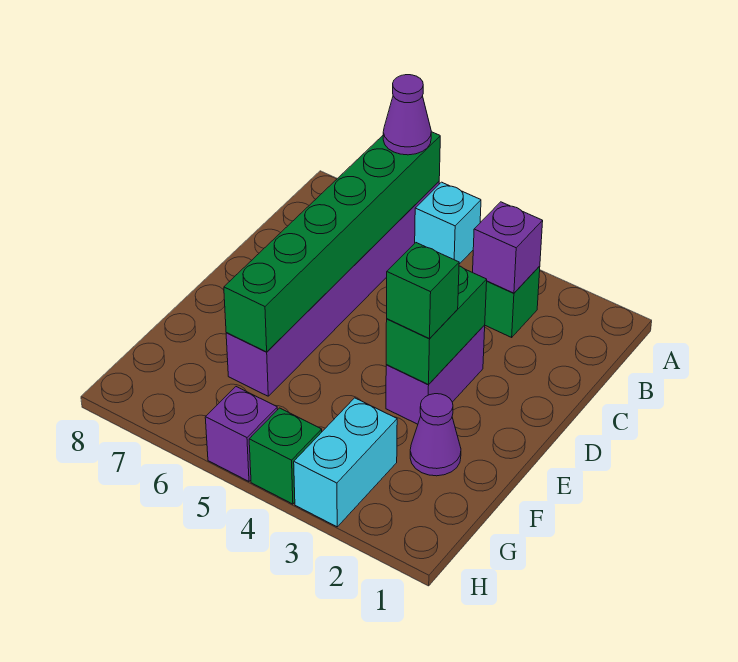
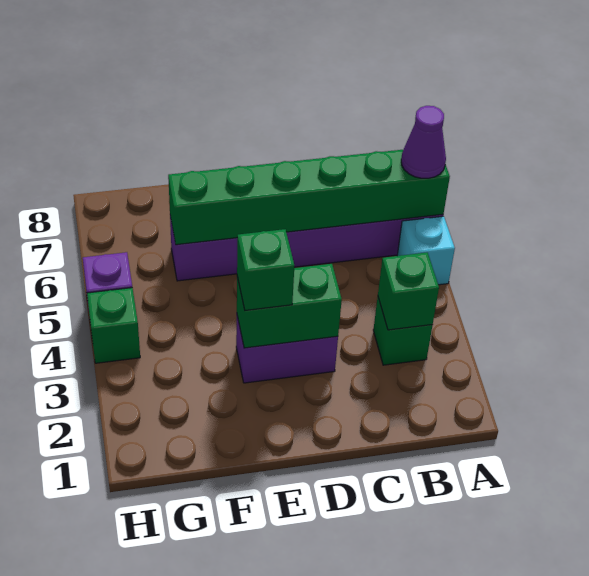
purple 1x1 brick [473,202,543,293] -> green 1x1 brick [378,253,439,330]
purple 1x1 cone [410,394,461,476] -> none
cyan 1x2 brick [294,398,397,527] -> none

